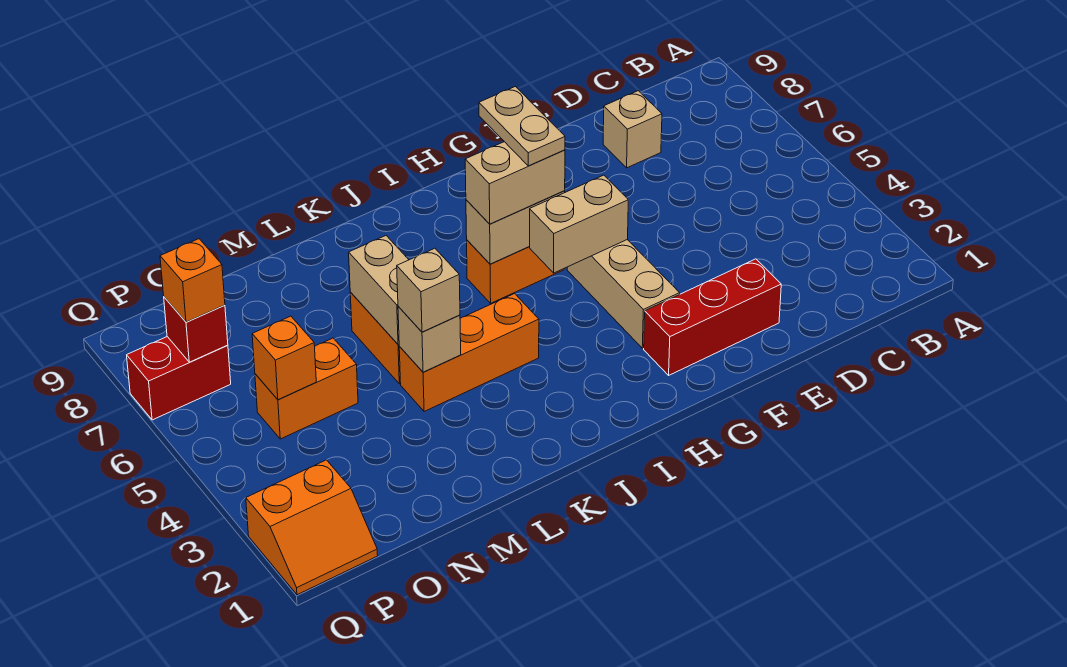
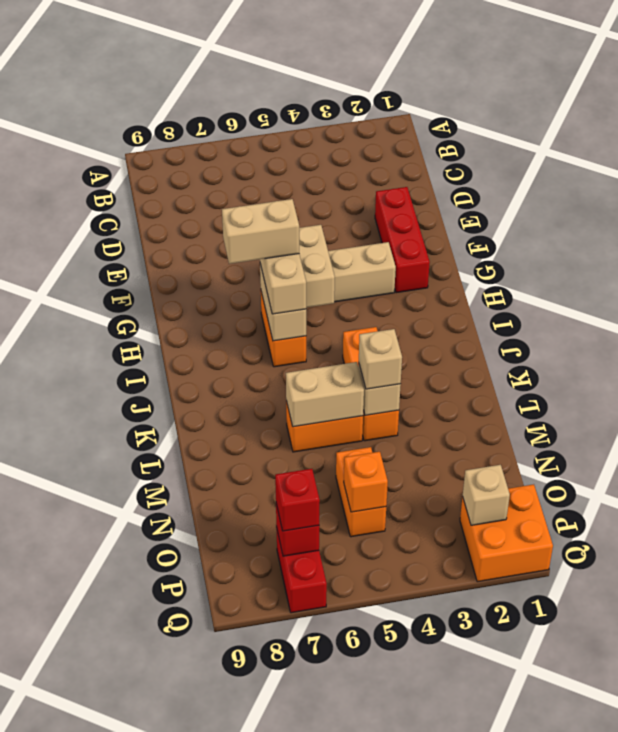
tan 1x1 brick [603,91,662,168] -> tan 1x1 brick moved to [463,465,510,525]
tan 1x2 plate [479,87,565,166] -> tan 1x2 brick [222,199,299,264]
orange 2x2 slope [246,460,378,595] -> orange 2x2 brick [460,484,553,582]
orange 1x1 brick [160,239,225,322] -> red 1x1 brick [275,469,320,531]

